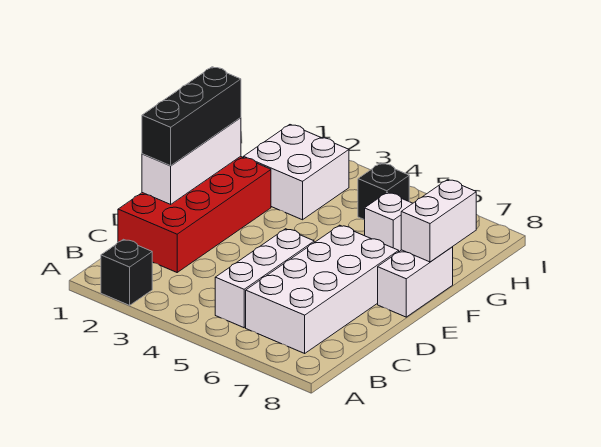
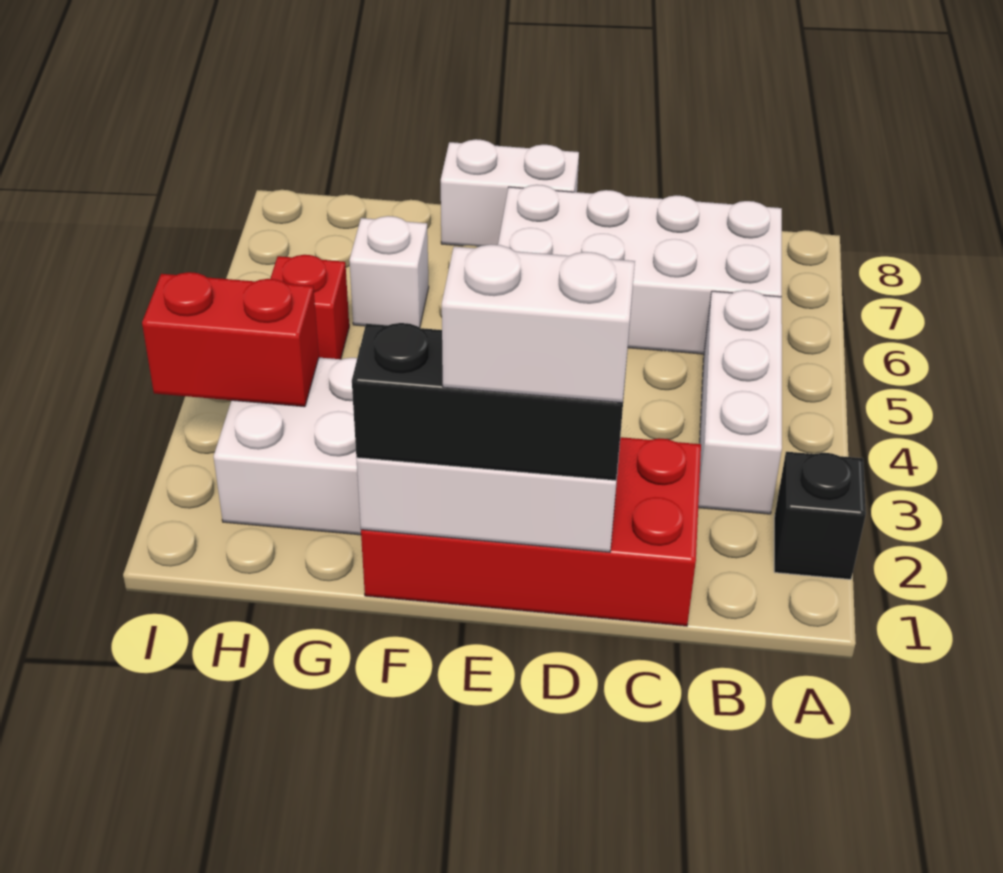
white 1x3 brick [215,229,314,328] -> white 1x3 brick turned to [698,290,782,514]
white 1x2 brick [401,179,476,262] -> white 1x2 brick moved to [442,244,635,403]
none -> red 1x2 brick [142,272,319,407]
black 1x1 brick [358,163,409,220] -> red 1x1 brick [270,255,349,359]

